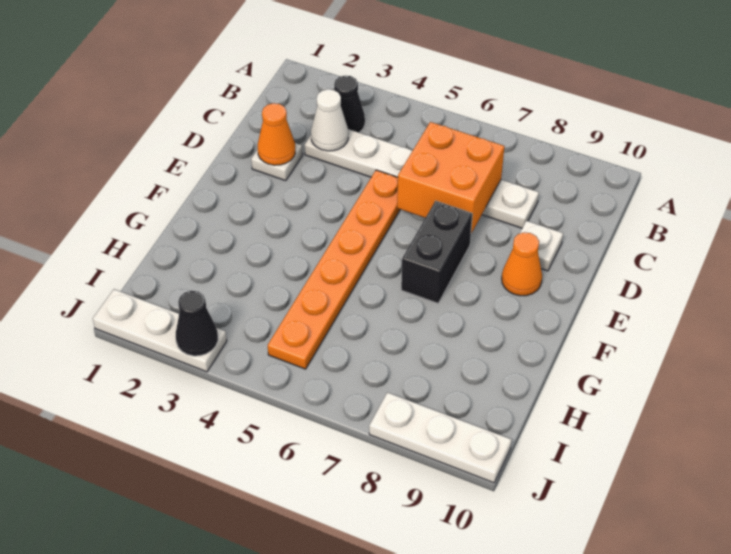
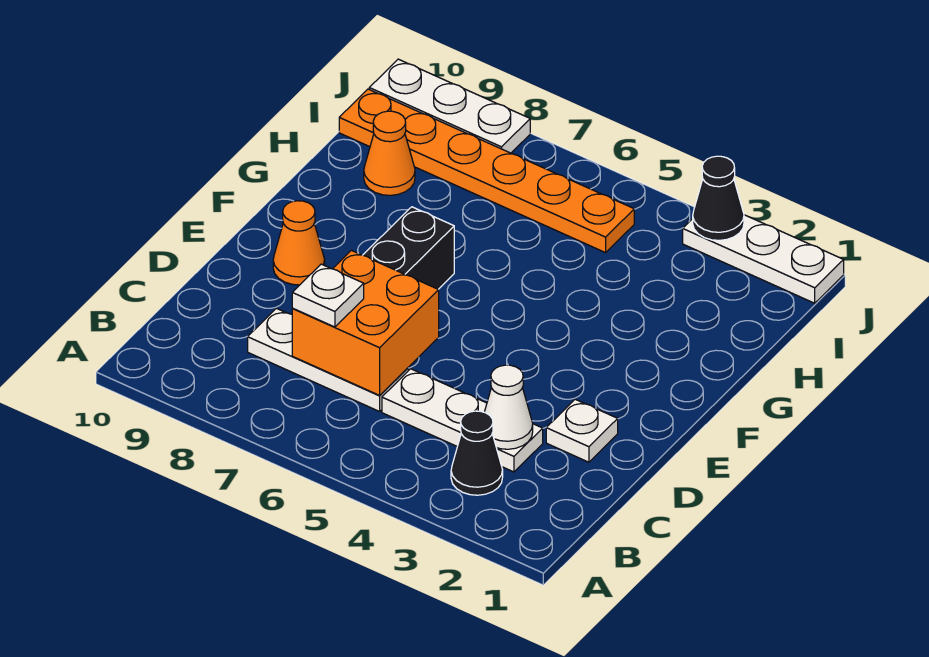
orange 1x1 cone [258,103,295,165] -> orange 1x1 cone moved to [364,111,415,195]
orange 1x6 plate [268,170,400,369] -> orange 1x6 plate turned to [339,89,634,253]
white 1x1 plate [512,221,563,271] -> white 1x1 plate moved to [292,264,364,327]

